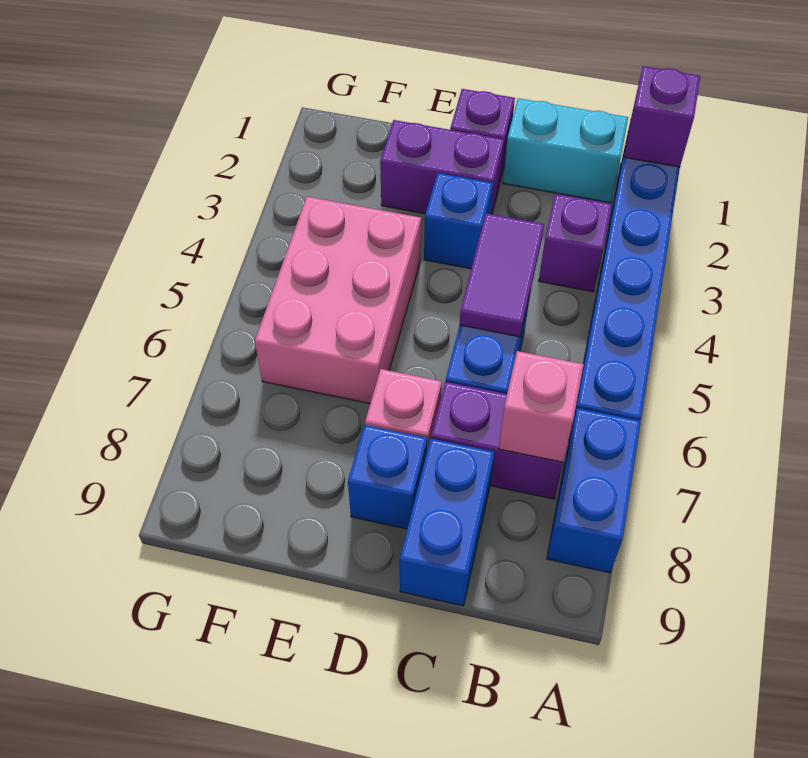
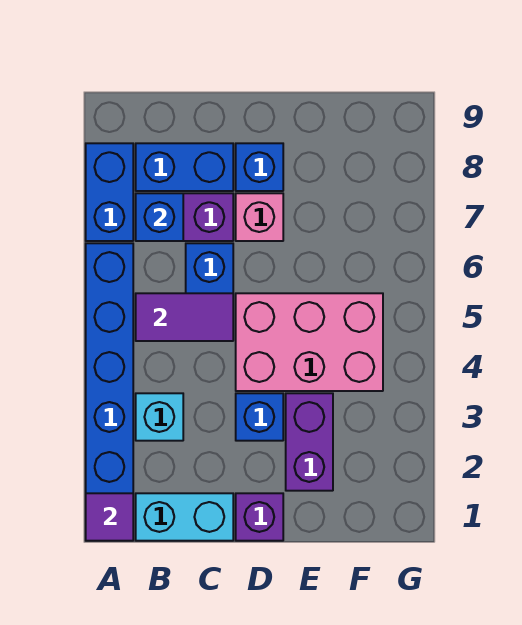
purple 1x1 brick [624,66,700,167] -> purple 1x1 tile [86,493,133,541]
purple 1x1 brick [539,194,612,292] -> cyan 1x1 brick [136,393,183,441]
pink 1x1 brick [499,351,584,462] -> blue 1x1 brick [136,193,183,241]
purple 1x2 tile [460,213,544,337] -> purple 1x2 tile turned to [136,293,233,341]
blue 1x2 brick [400,439,494,606] -> blue 1x2 brick turned to [136,143,233,191]
purple 1x2 brick [380,120,504,214] -> purple 1x2 brick turned to [286,393,333,491]
pink 2x3 brick [255,197,421,403] -> pink 2x3 brick turned to [236,293,383,391]

